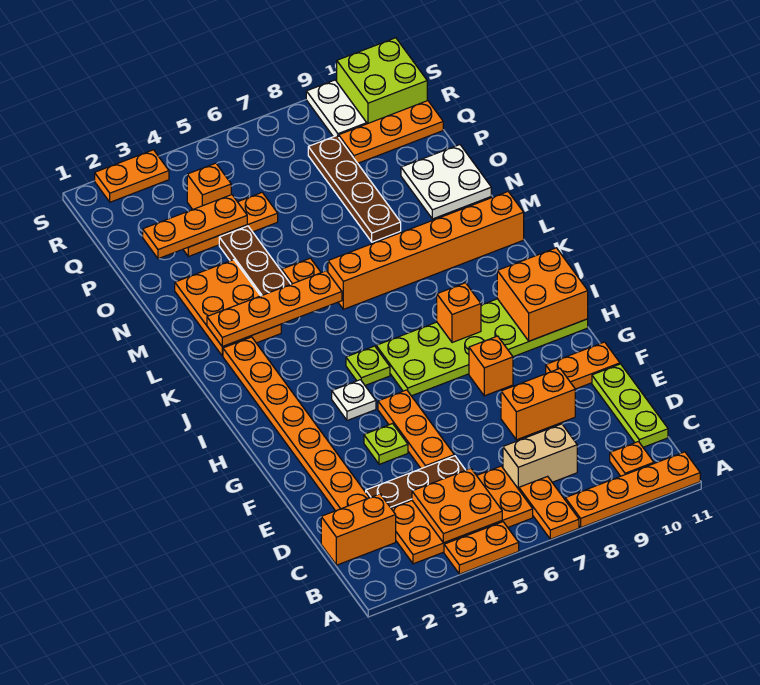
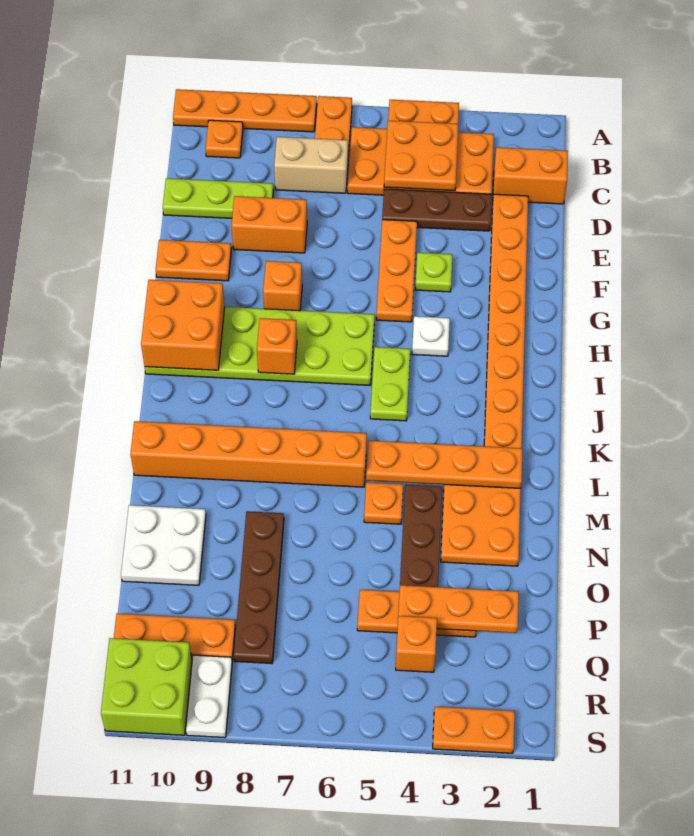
lime 1x3 plate [592,364,668,447] -> lime 1x3 plate turned to [163,178,273,218]
lime 1x1 plate [346,346,390,385] -> lime 1x2 plate [370,347,410,421]

